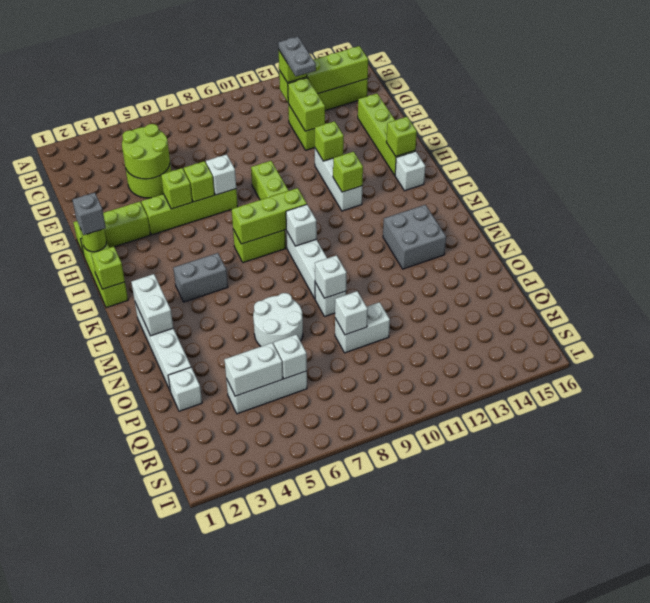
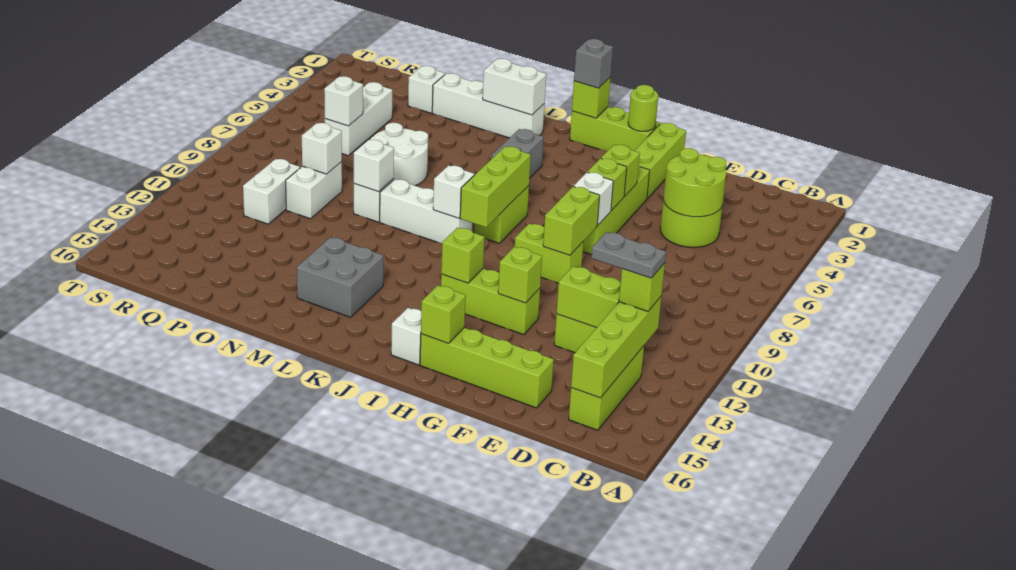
none -> lime 1x2 brick [543,186,600,255]
white 1x3 brick [315,148,362,211] -> lime 1x3 brick [441,268,540,335]
grey 1x1 brick [73,193,106,235] -> grey 1x1 brick moved to [574,39,613,88]
white 1x2 brick [224,343,283,396] -> white 1x2 brick moved to [243,159,300,224]

